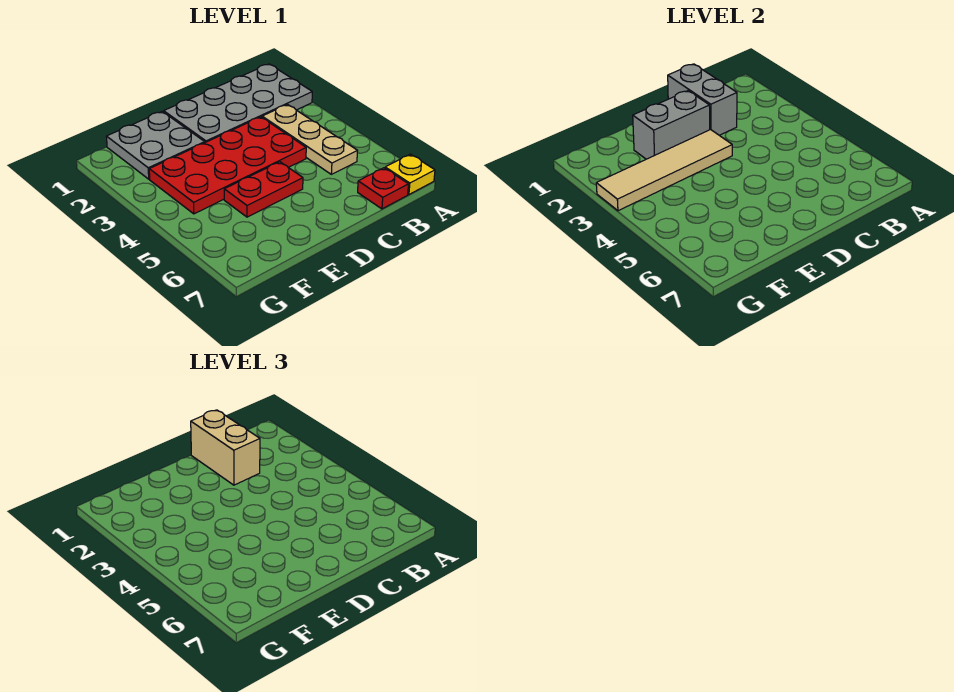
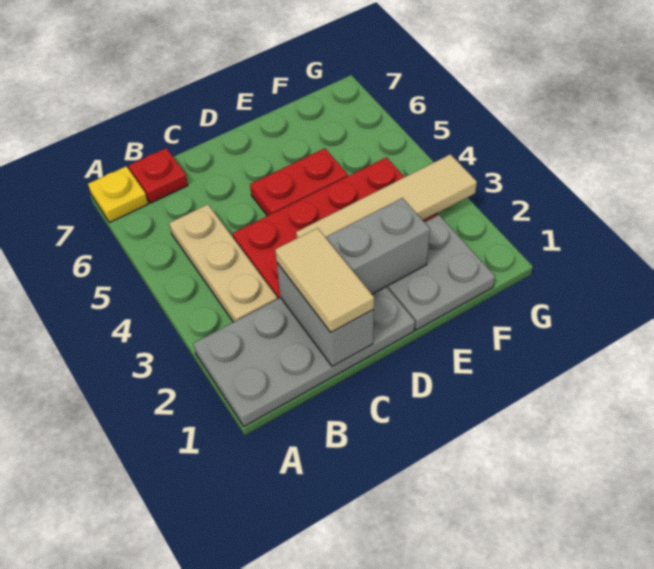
tan 1x2 brick [191,410,260,485] -> tan 1x2 tile [275,228,374,332]

